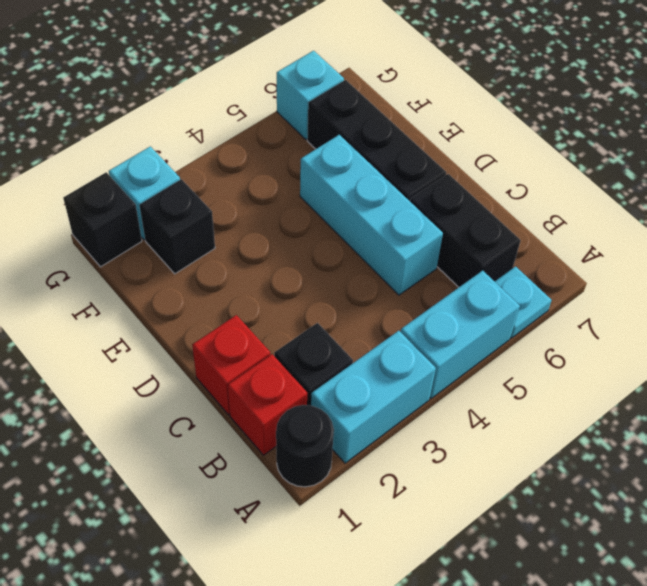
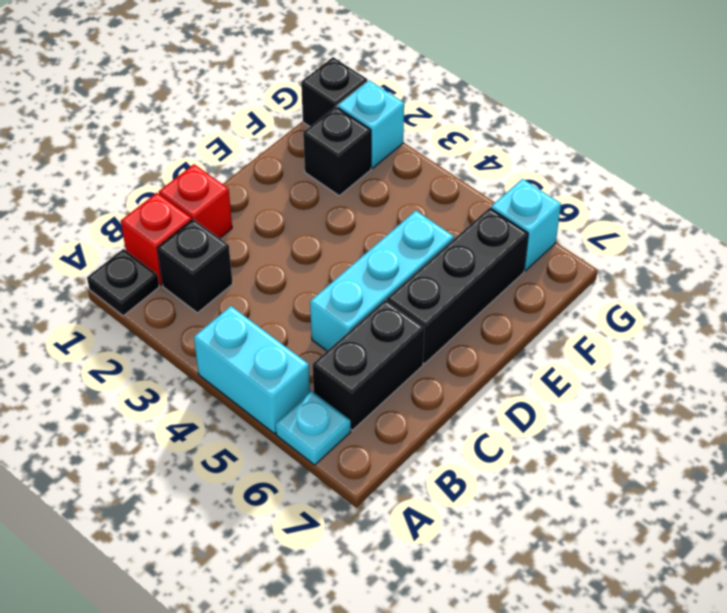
black 1x1 round brick [276,405,334,487] -> black 1x1 plate [87,249,159,316]
cyan 1x2 brick [311,331,436,463] -> none

